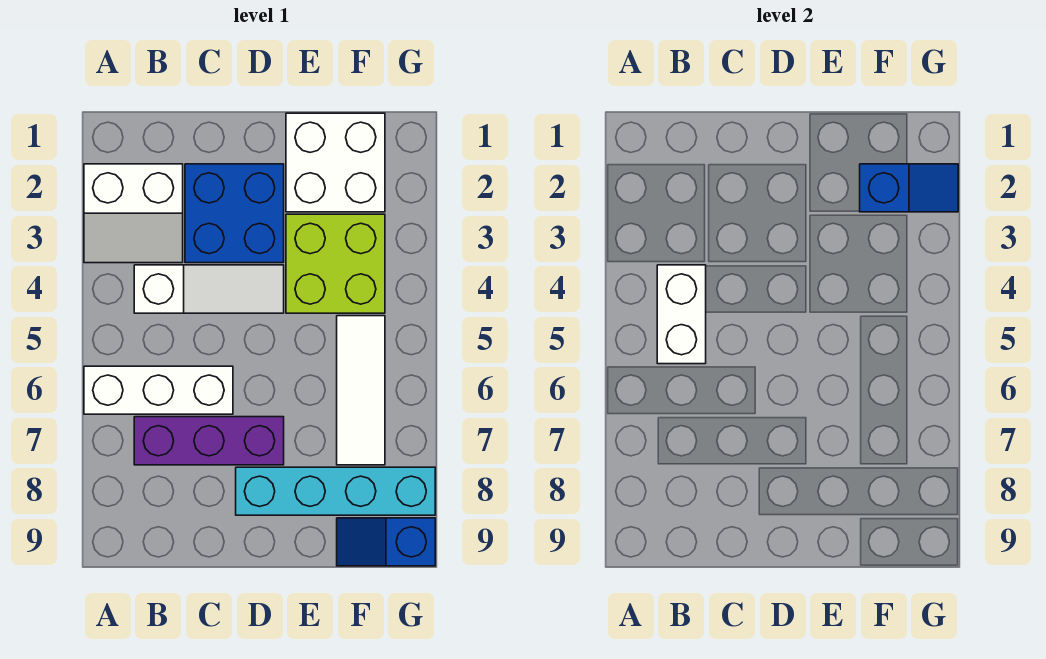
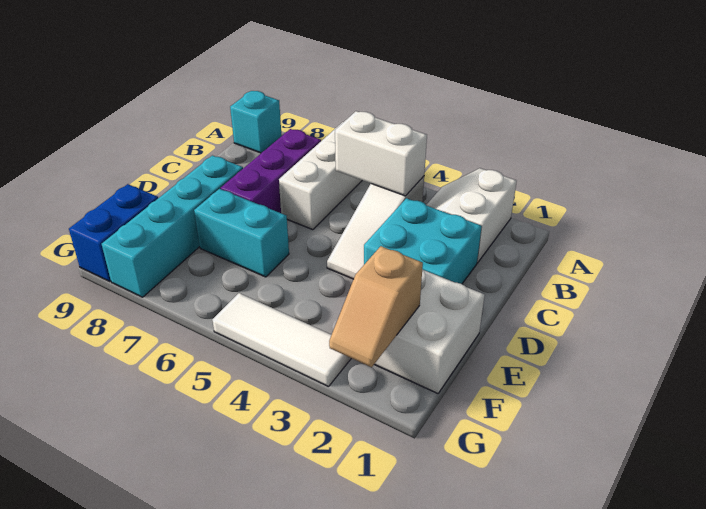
none -> cyan 1x1 brick [230,91,282,153]
blue 2x2 brick [185,164,284,263] -> cyan 2x2 brick [364,198,482,284]
lime 2x2 brick [286,214,385,313] -> none
none -> cyan 1x2 brick [194,189,289,277]
blue 1x2 slope [860,164,958,212] -> tan 1x2 slope [329,246,423,367]
white 1x3 tile [337,316,385,465] -> white 1x3 tile moved to [212,293,351,387]
blue 1x2 slope [337,518,435,566] -> blue 1x2 brick [69,184,158,281]

